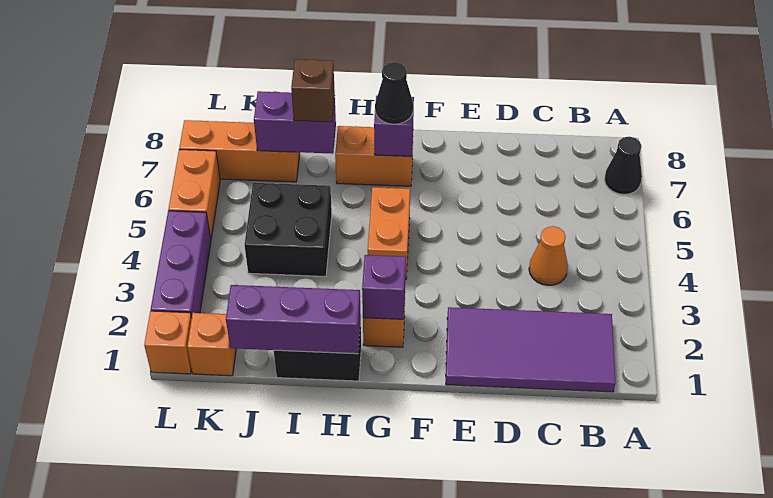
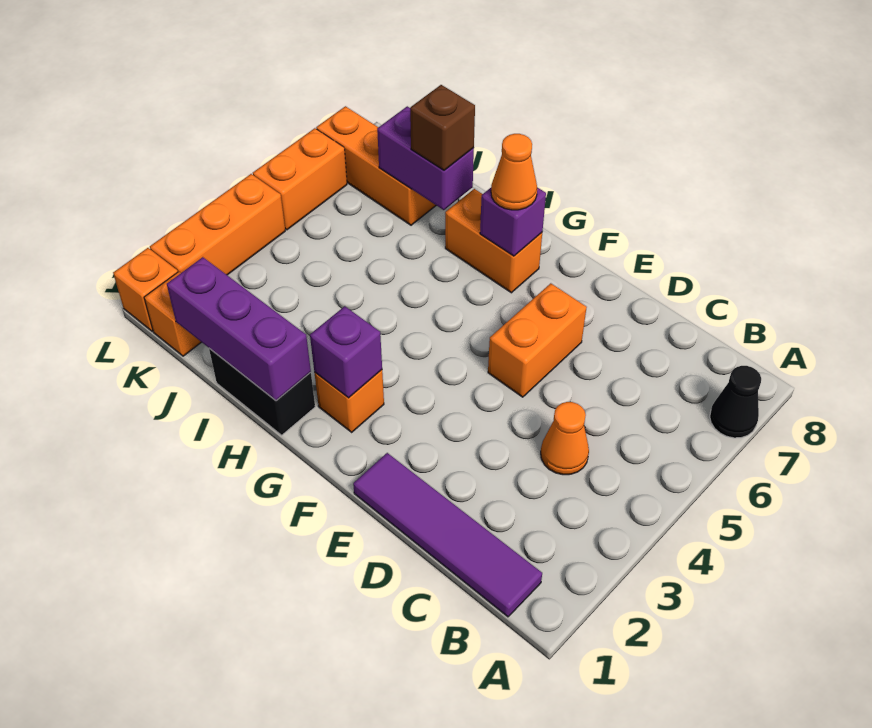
purple 2x4 tile [446,307,615,392] -> purple 1x4 tile [353,453,542,617]
orange 1x2 brick [368,187,410,280] -> orange 1x2 brick moved to [488,283,587,397]
black 1x1 cone [375,62,413,124] -> orange 1x1 cone [491,134,537,210]
black 2x2 brick [245,183,332,277] -> none
purple 1x3 brick [151,211,211,318] -> orange 1x3 brick [150,174,285,275]

